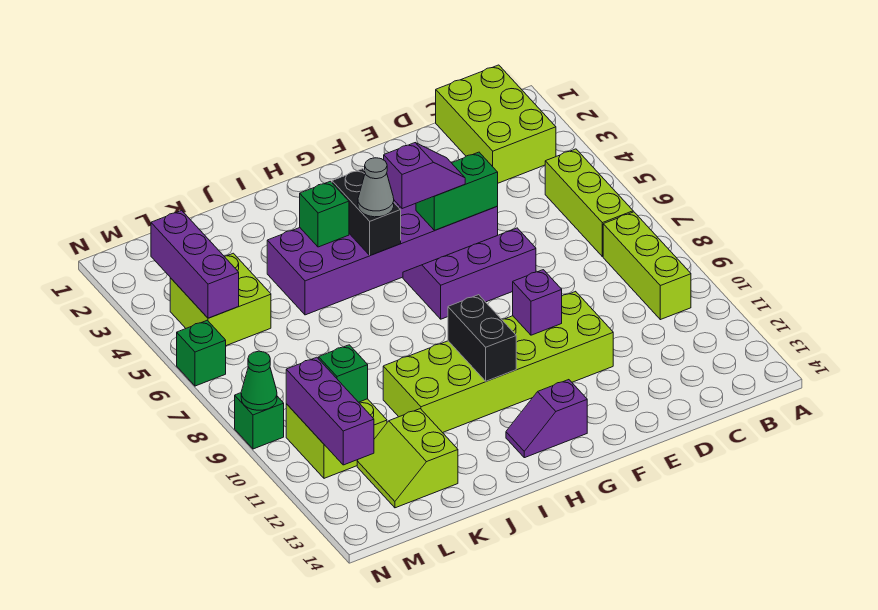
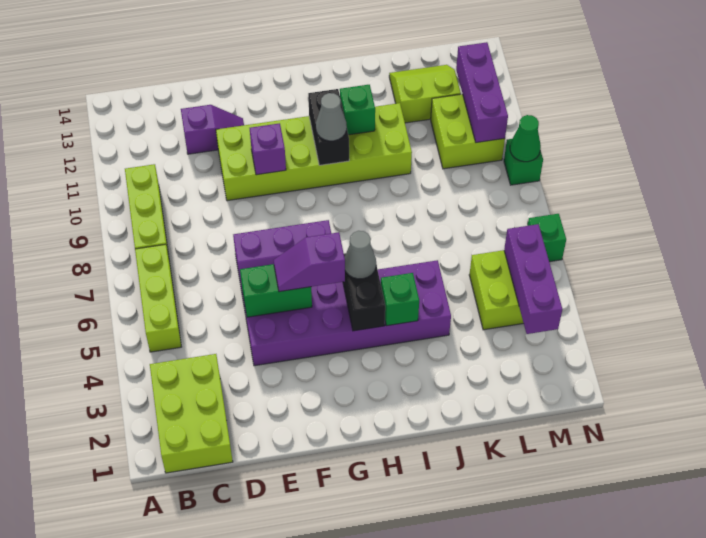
purple 1x2 slope [506,380,587,458] -> purple 1x2 slope moved to [181,105,244,154]
none -> grey 1x1 cone [316,93,347,141]
lime 2x2 slope [357,409,458,508] -> lime 2x2 slope turned to [389,65,461,123]
green 1x1 brick [319,345,368,402] -> green 1x1 brick moved to [340,85,375,135]

